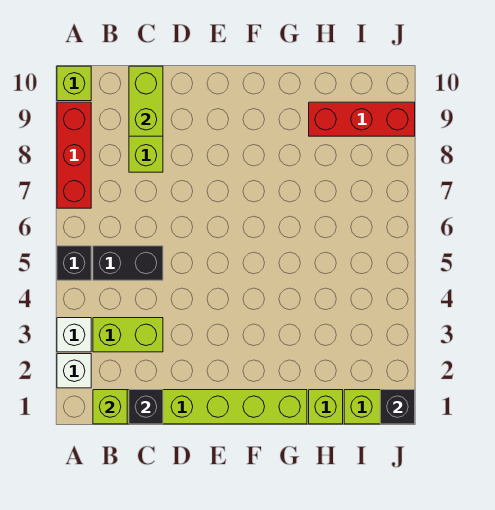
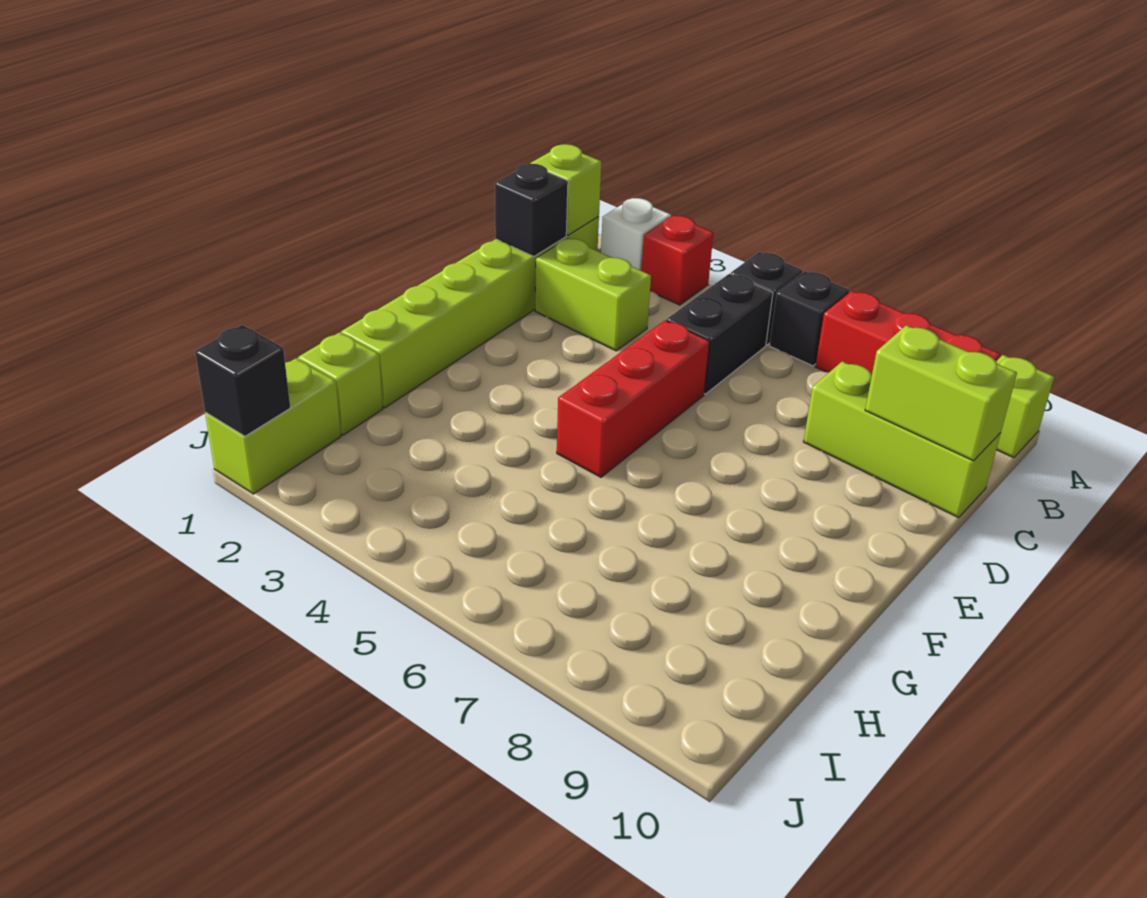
white 1x1 brick [57,318,91,352] -> red 1x1 brick [641,216,713,305]
none -> black 1x1 brick [769,271,849,366]
lime 1x2 brick [93,318,163,352] -> lime 1x2 brick turned to [535,238,651,351]
red 1x3 brick [309,102,415,136] -> red 1x3 brick moved to [557,320,710,477]

